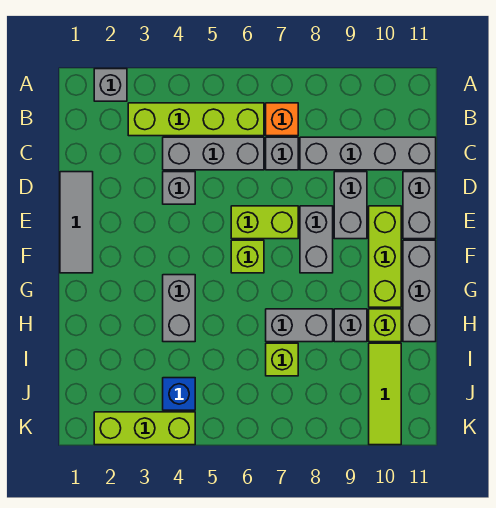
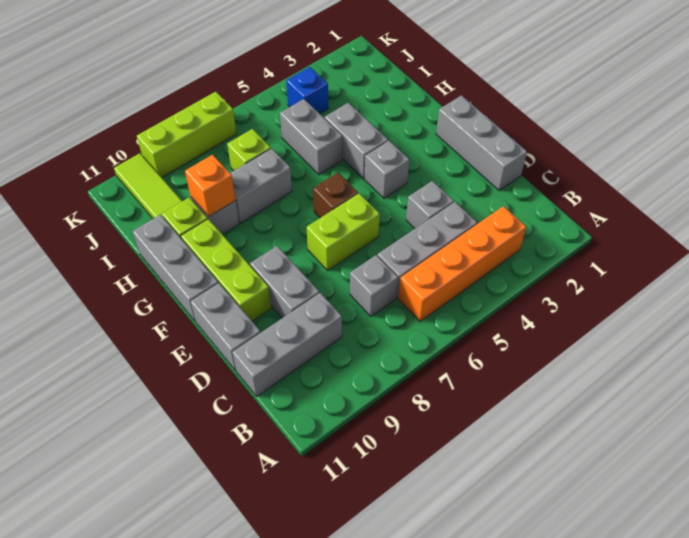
grey 1x1 brick [94,69,127,101] -> grey 1x1 brick moved to [364,141,409,198]
lime 1x4 brick [128,103,264,136] -> orange 1x4 brick [399,206,526,321]
orange 1x1 brick [266,103,298,136] -> orange 1x1 brick moved to [185,155,236,216]
grey 1x4 brick [300,137,436,170] -> grey 1x3 brick [232,293,342,396]
grey 1x3 tile [60,172,93,273] -> grey 1x3 brick [436,95,527,191]
grey 1x2 brick [300,206,333,273] -> grey 1x2 brick moved to [280,99,342,175]
lime 1x1 brick [231,240,264,273] -> brown 1x1 brick [313,173,358,218]
lime 1x3 brick [94,412,195,445] -> lime 1x3 brick moved to [137,92,237,178]

